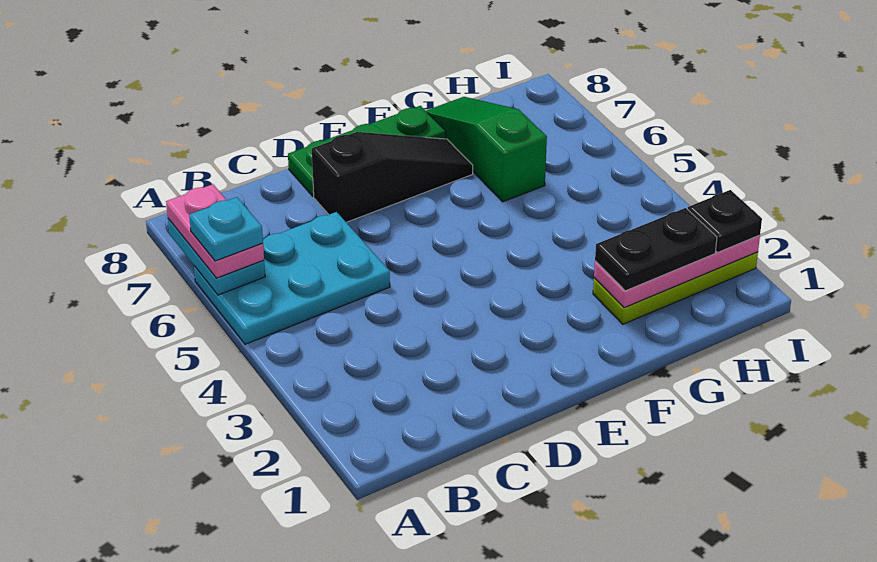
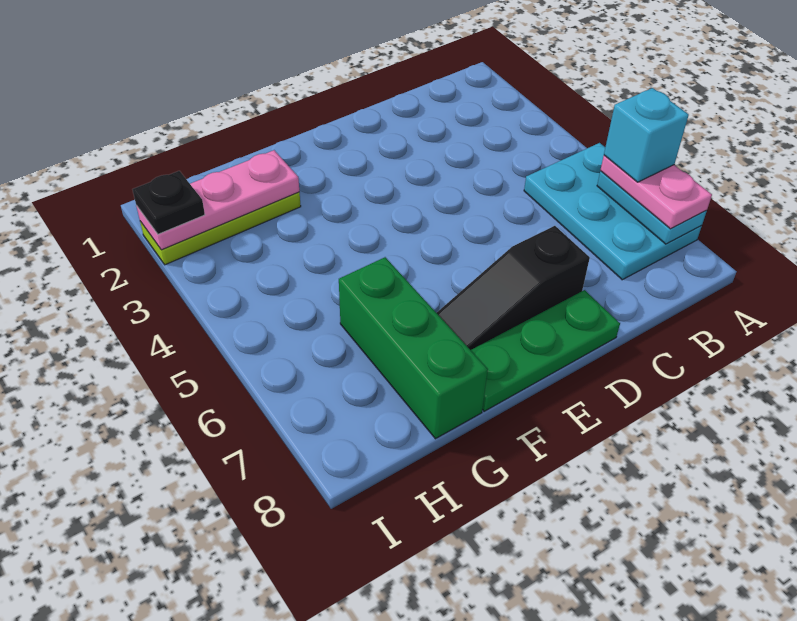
cyan 2x3 plate [194,212,390,344] -> cyan 2x3 plate turned to [524,143,702,280]
cyan 1x1 plate [189,197,263,261] -> cyan 1x1 brick [604,88,689,182]
black 1x2 plate [595,208,717,291] -> none
green 1x3 slope [426,97,547,202] -> green 1x3 brick [339,257,488,439]

